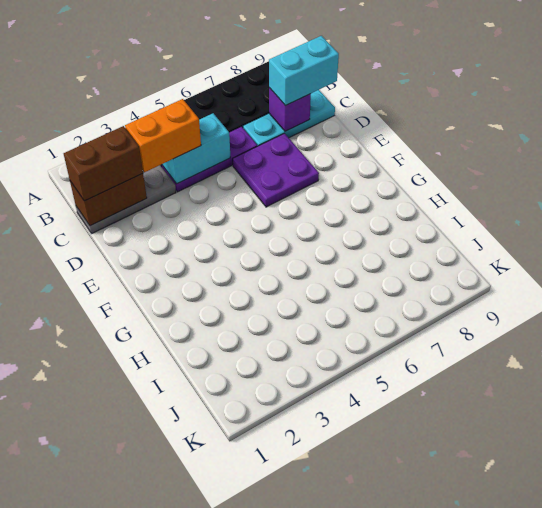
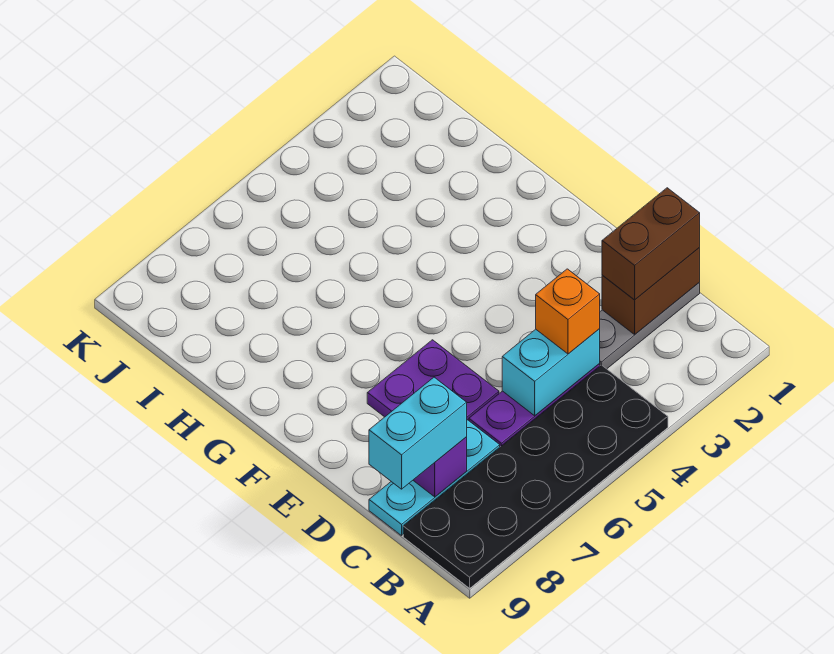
orange 1x2 brick [125,99,201,172] -> orange 1x1 brick [536,269,600,354]

